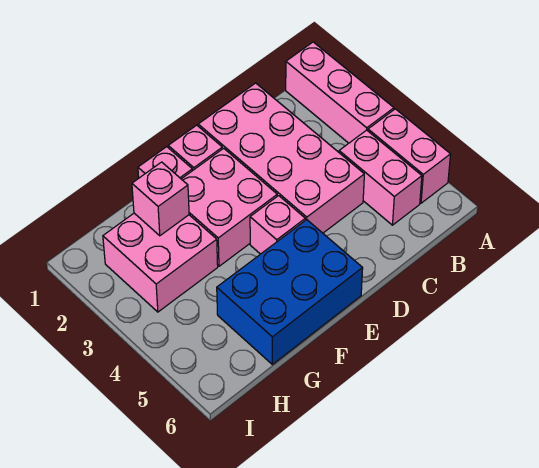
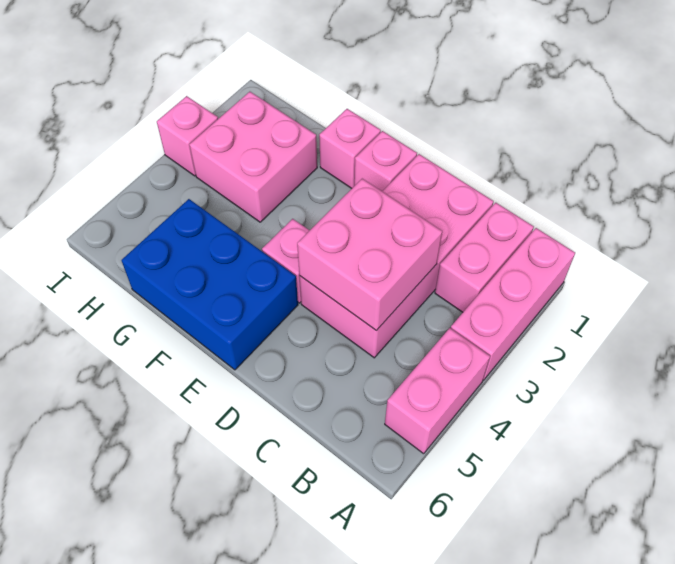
pink 1x2 brick [339,130,422,225] -> pink 1x2 brick moved to [435,203,534,312]
pink 2x2 brick [182,148,277,266] -> pink 2x2 brick moved to [297,179,442,331]
pink 1x1 brick [132,162,189,236] -> pink 1x1 brick moved to [157,96,218,176]

